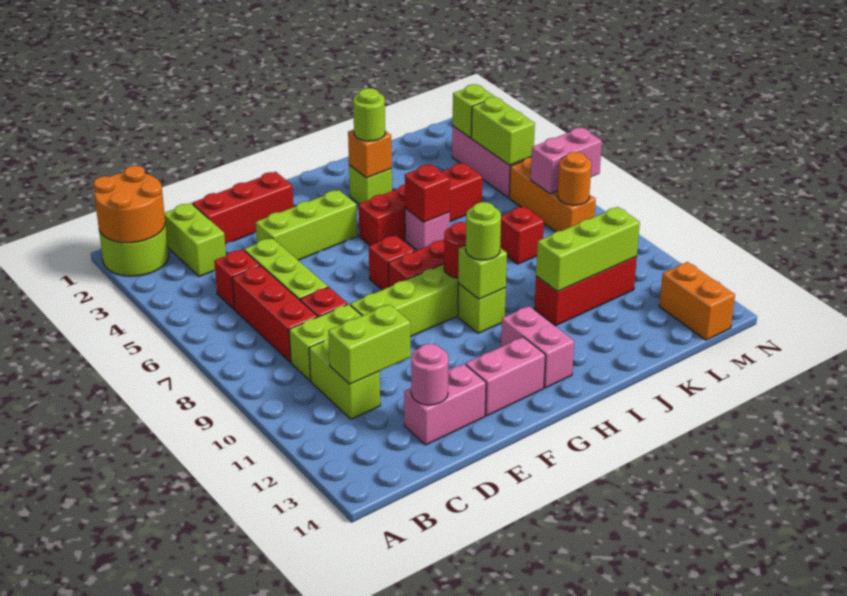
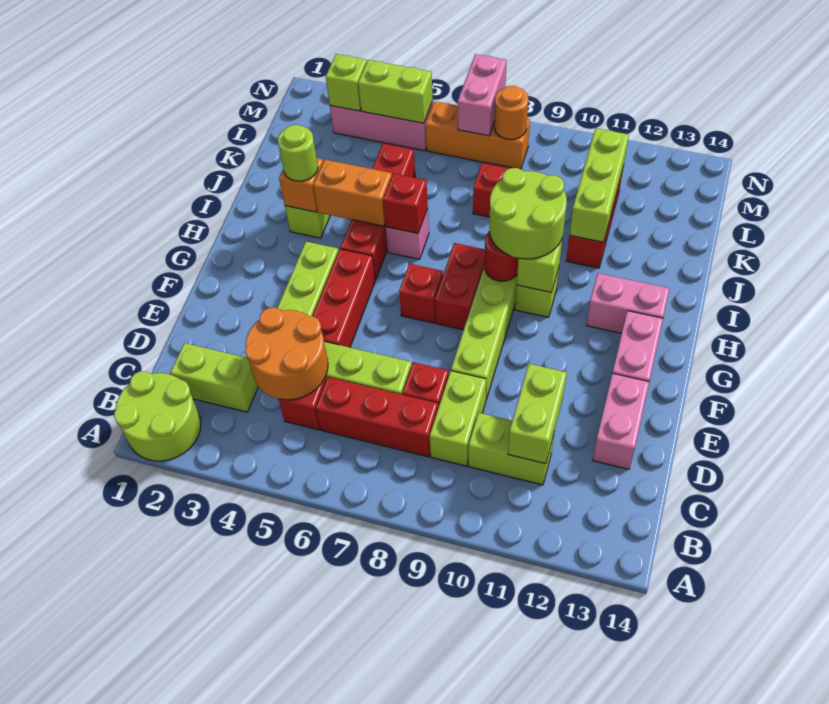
orange 2x2 round brick [94,166,165,243] -> orange 2x2 round brick moved to [245,308,328,400]
red 1x3 brick [192,172,293,244] -> red 1x3 brick moved to [313,249,375,347]
pink 1x1 round brick [411,344,448,405] -> none
lime 1x1 round brick [466,202,501,260] -> lime 2x2 round brick [489,168,567,259]
orange 1x2 brick [659,262,735,340] -> orange 1x2 brick moved to [313,160,392,226]

